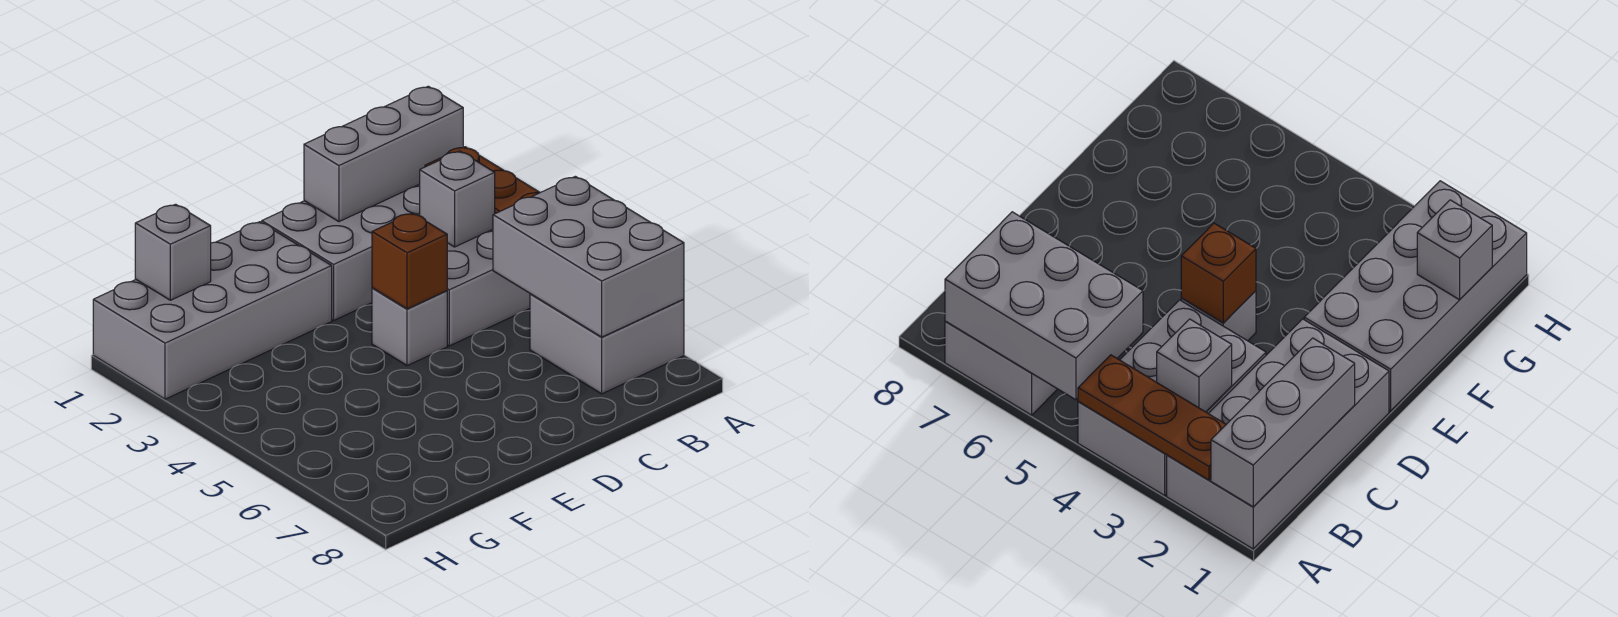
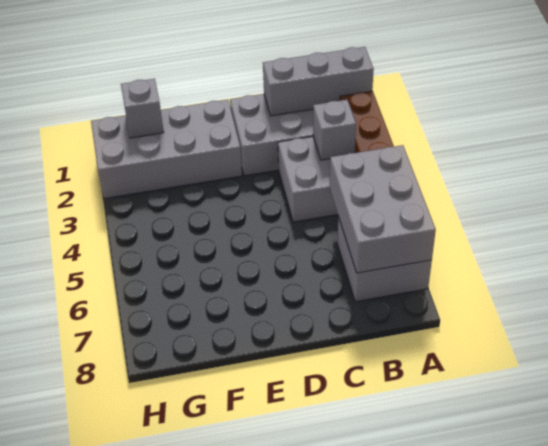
grey 1x1 brick [372,288,447,366] -> none
brown 1x1 brick [372,213,447,309] -> none

